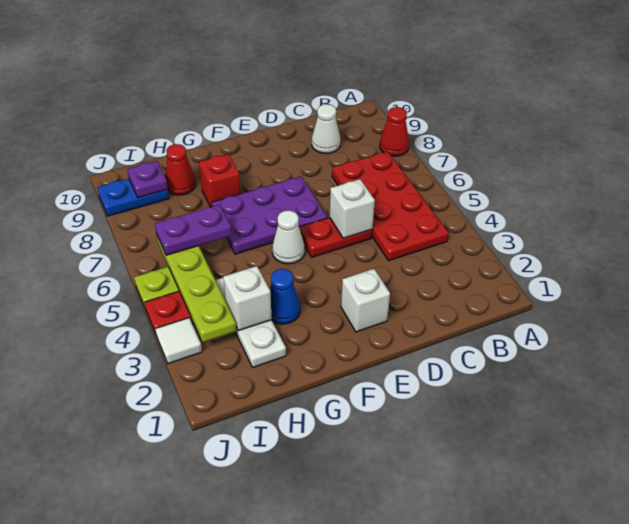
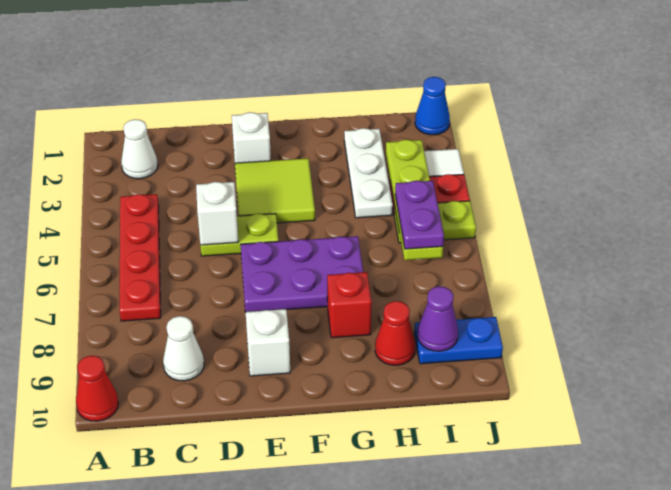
red 1x1 cone [380,107,409,156] -> red 1x1 cone moved to [76,356,119,421]
red 2x4 plate [332,152,449,261] -> red 1x4 plate [119,194,161,321]
red 1x2 plate [299,218,372,257] -> lime 1x2 plate [200,214,278,256]
none -> lime 2x2 tile [235,158,315,223]
white 1x1 cone [272,210,305,264] -> white 1x1 cone moved to [121,119,158,179]
blue 1x1 cone [270,269,300,324] -> blue 1x1 cone moved to [415,77,450,135]
white 1x1 brick [223,266,272,331] -> white 1x1 brick moved to [246,309,290,376]
purple 1x2 plate [155,205,232,255] -> purple 1x2 plate turned to [395,181,444,249]
purple 1x1 plate [127,161,168,198] -> purple 1x1 cone [418,286,458,351]

